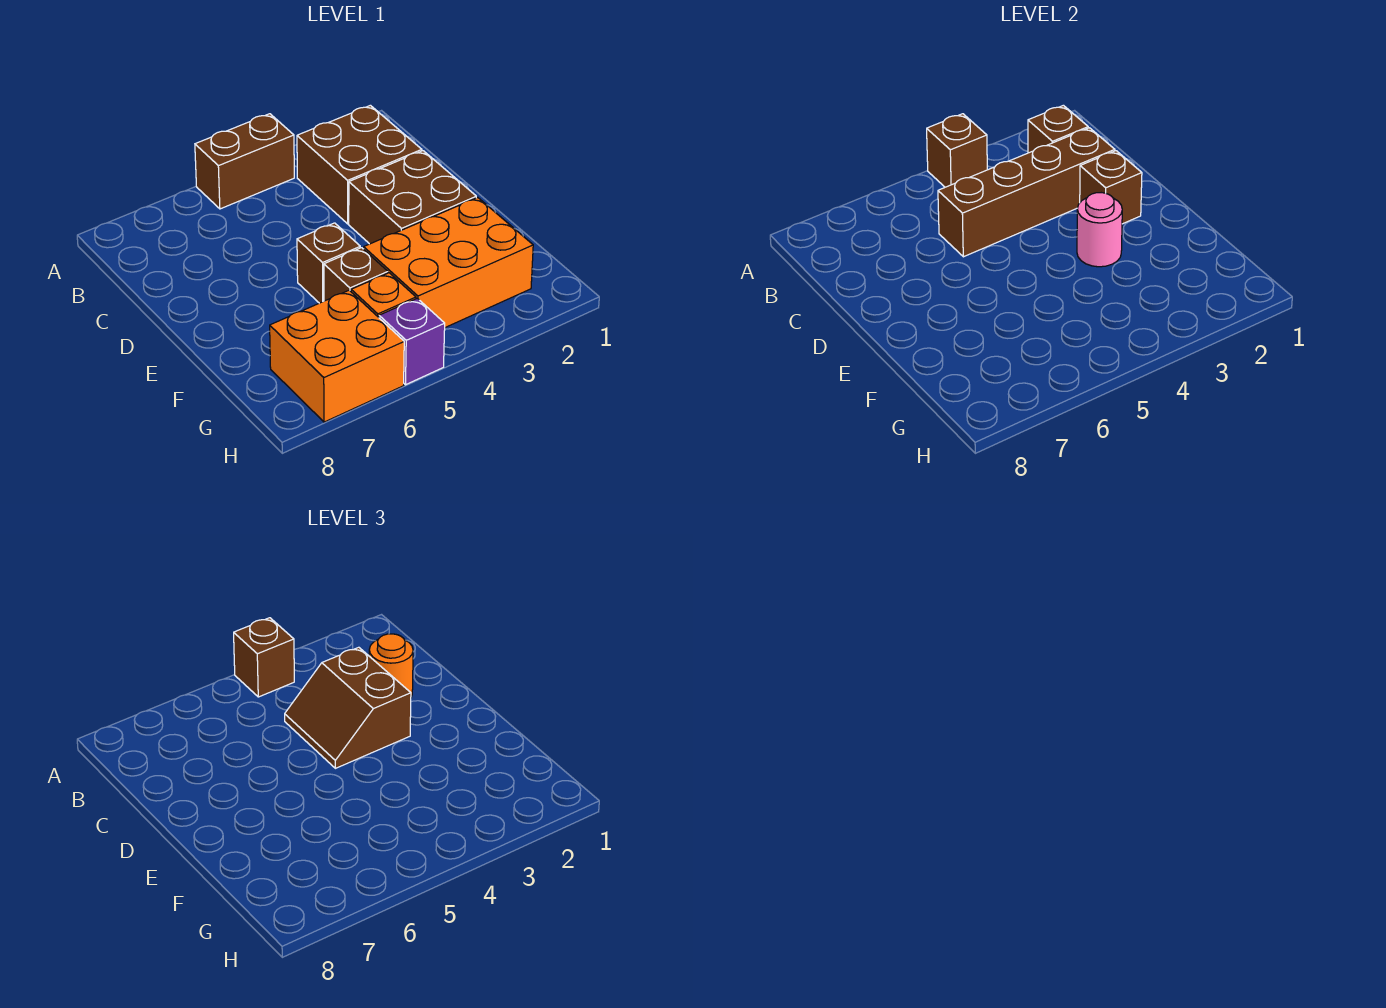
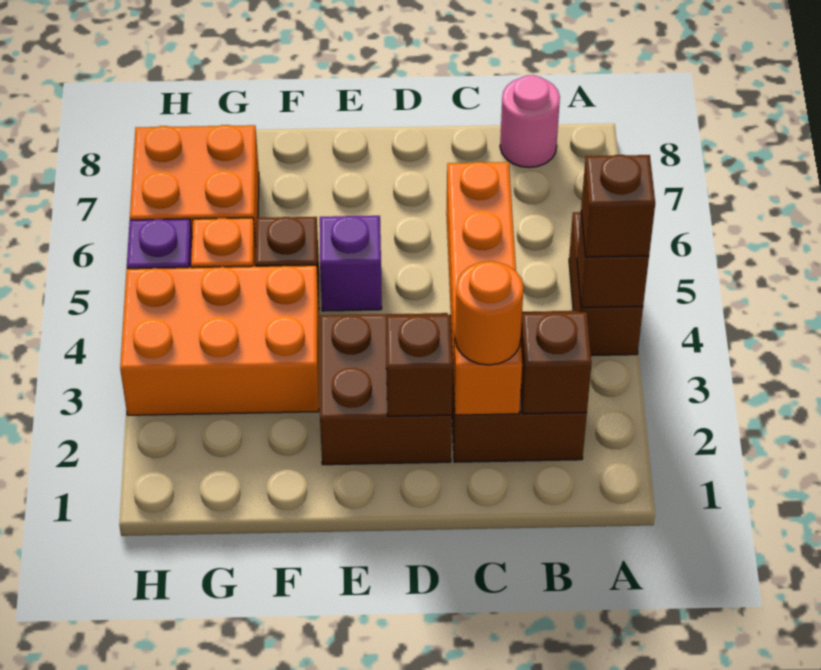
brown 1x4 brick [938,128,1115,257] -> orange 1x4 brick [446,162,522,415]
brown 2x2 slope [285,647,411,768] -> none
pink 1x1 round brick [1077,193,1122,267] -> pink 1x1 round brick moved to [500,75,560,167]
brown 1x1 brick [297,223,360,303] -> purple 1x1 brick [320,216,382,311]
orange 2x3 brick [364,198,533,327] -> orange 2x3 brick turned to [120,265,319,415]

